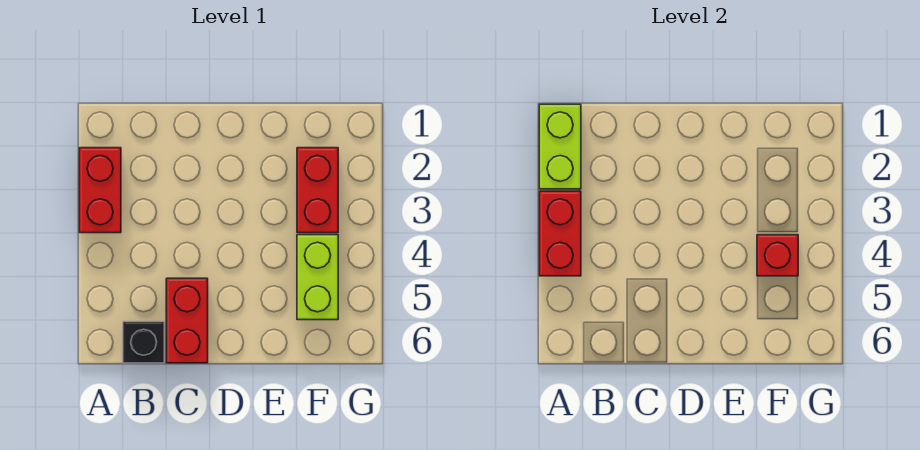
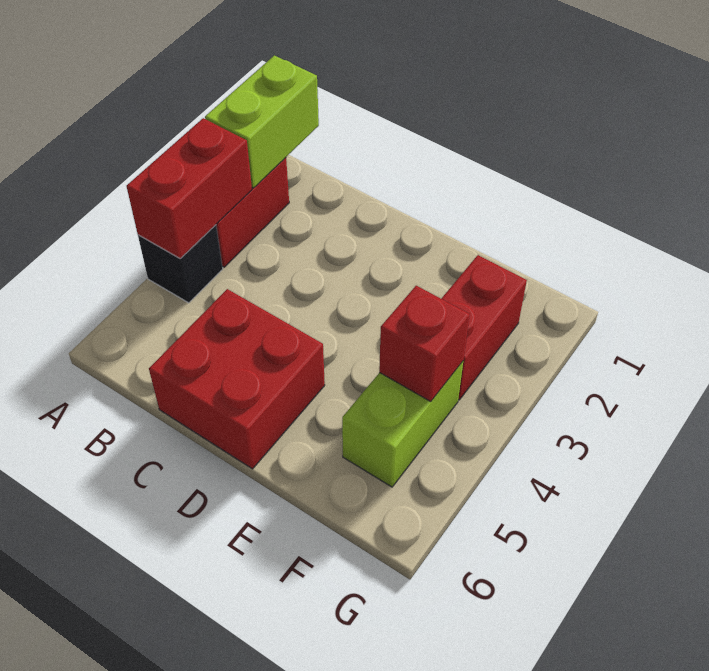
black 1x1 brick [123,322,164,363] -> black 1x1 brick moved to [138,225,223,303]
red 1x2 brick [166,278,208,363] -> red 2x2 brick [149,289,325,469]

